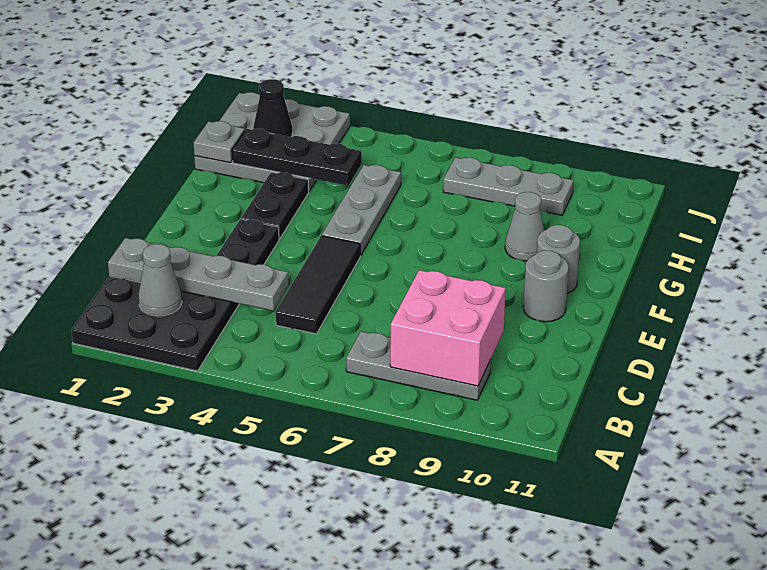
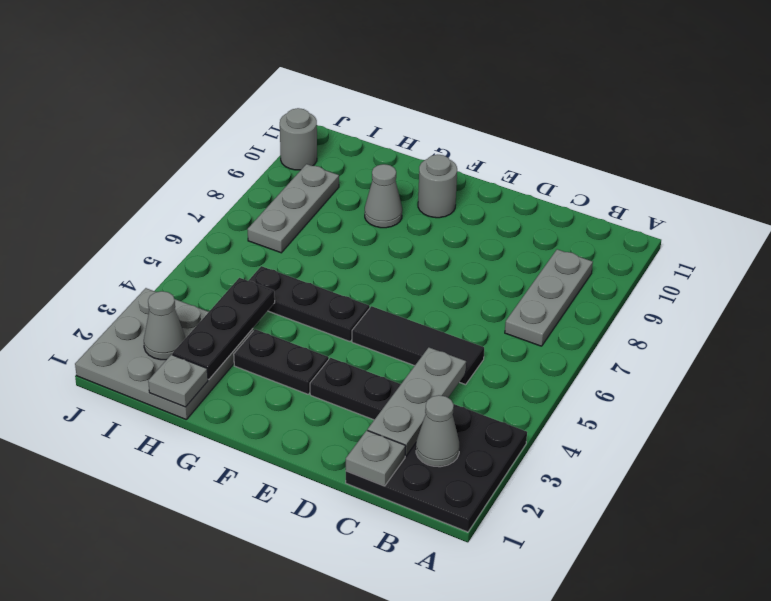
pink 2x2 brick [390,270,506,386] -> none
grey 1x1 round brick [523,250,569,322] -> grey 1x1 round brick moved to [280,108,317,170]
grey 1x3 plate [322,165,401,256] -> black 1x3 plate [248,266,370,341]
black 1x1 cone [253,79,292,137] -> grey 1x1 cone [144,291,185,360]

